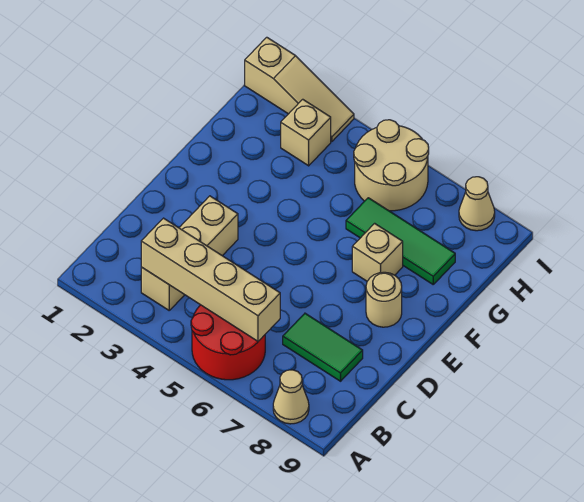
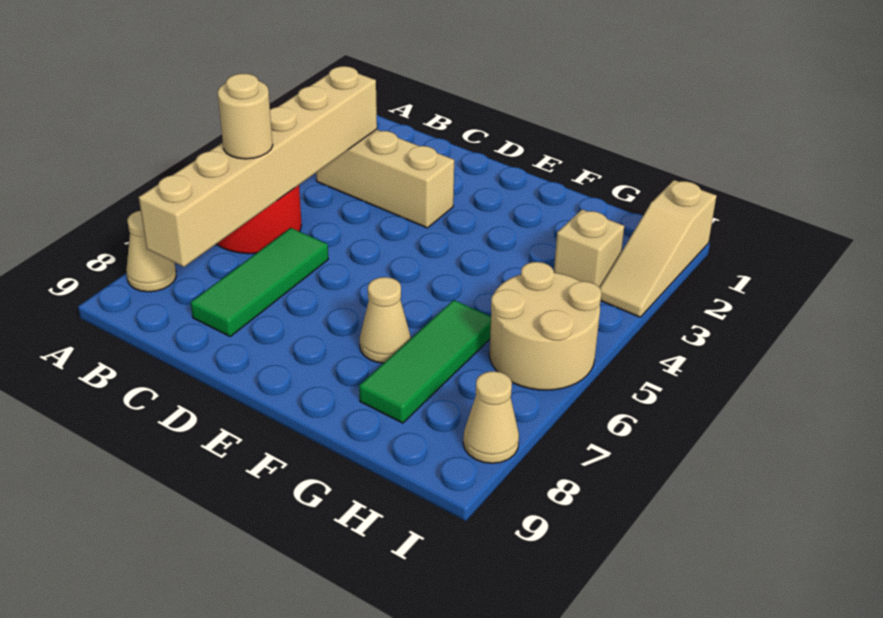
tan 1x4 brick [141,218,280,341] -> tan 1x6 brick [139,66,377,267]
green 1x2 tile [283,313,363,381] -> green 1x3 tile [191,228,328,336]
tan 1x1 round brick [366,272,402,327] -> tan 1x1 round brick moved to [218,74,273,159]
tan 1x1 brick [352,223,403,281] -> tan 1x1 cone [360,277,411,363]

